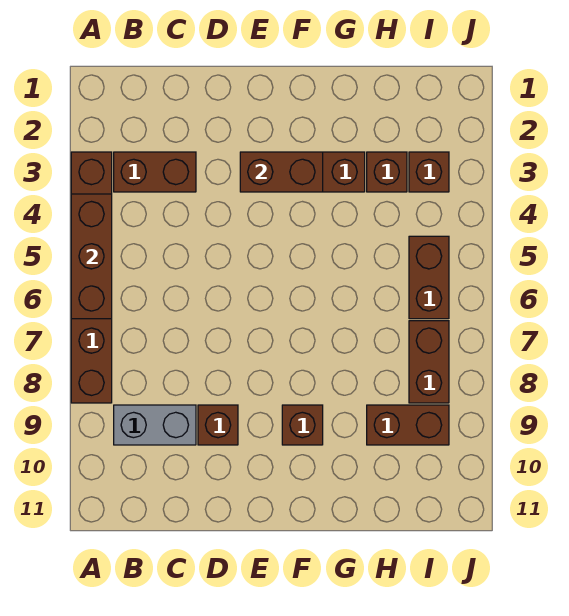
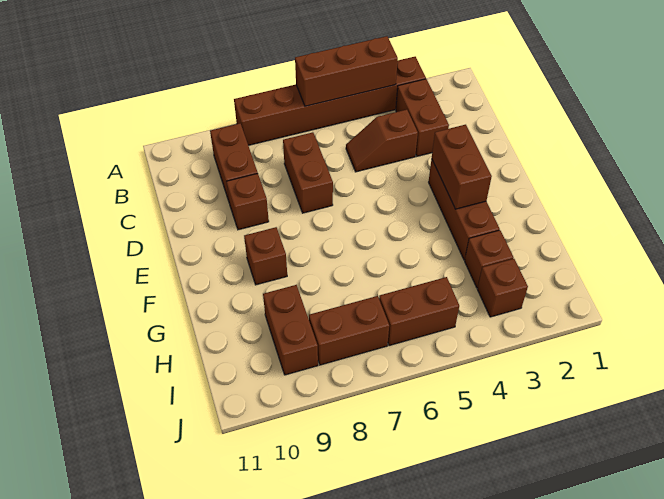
grey 1x2 brick [114,405,196,445] -> brown 1x2 brick [210,124,258,201]
none -> brown 1x2 slope [346,110,418,172]
none -> brown 1x2 brick [283,132,333,213]

